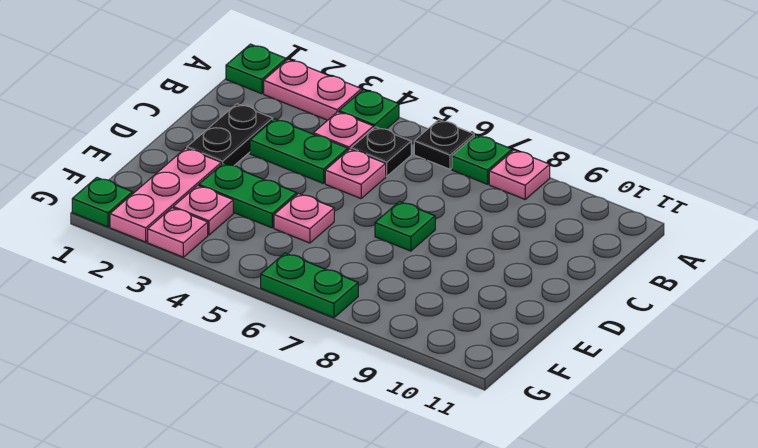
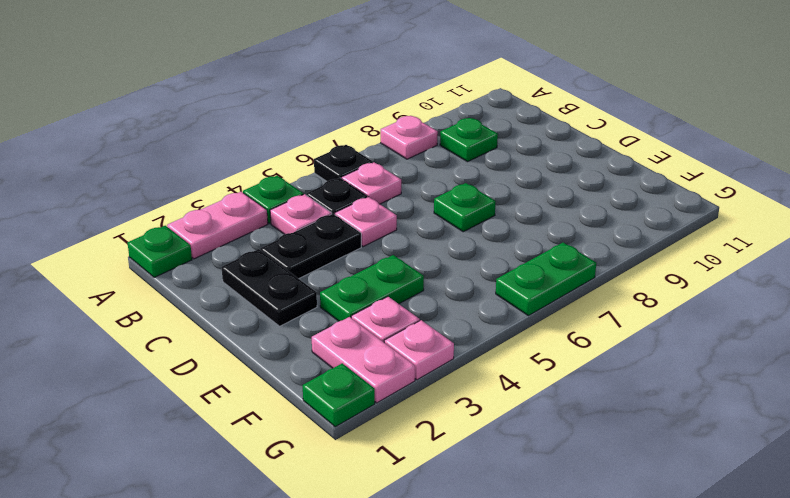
green 1x1 plate [452,135,512,184] -> green 1x1 plate moved to [440,118,498,162]
green 1x2 plate [250,119,348,184] -> black 1x2 plate [261,214,361,279]
pink 1x3 plate [110,148,221,242] -> pink 1x2 plate [312,317,415,403]
pink 1x1 plate [274,194,334,243] -> pink 1x1 plate moved to [341,162,401,204]

